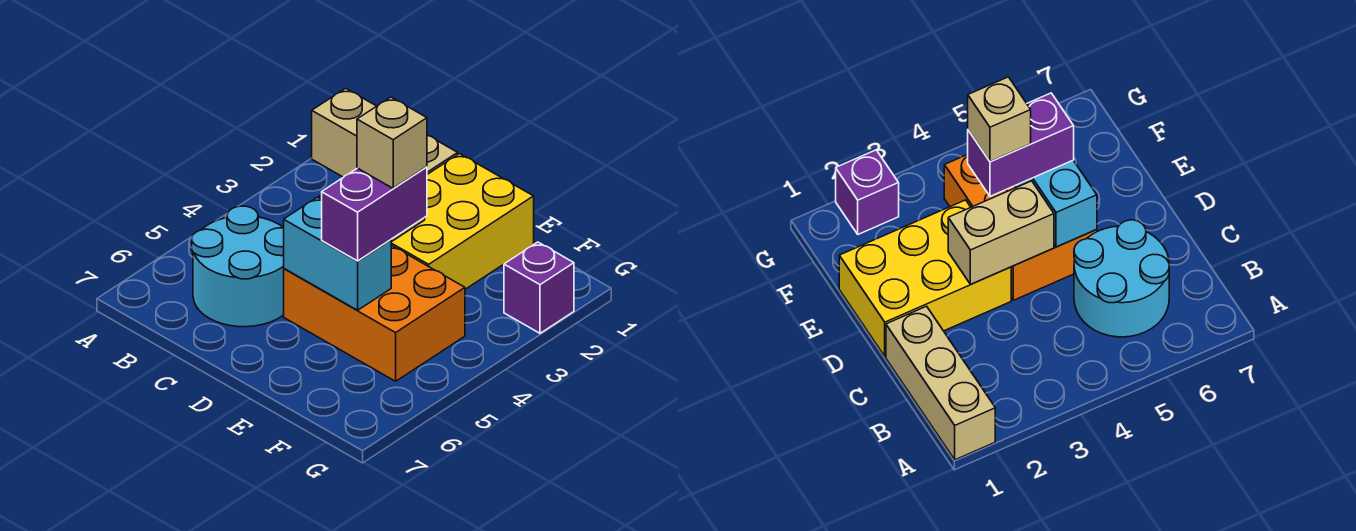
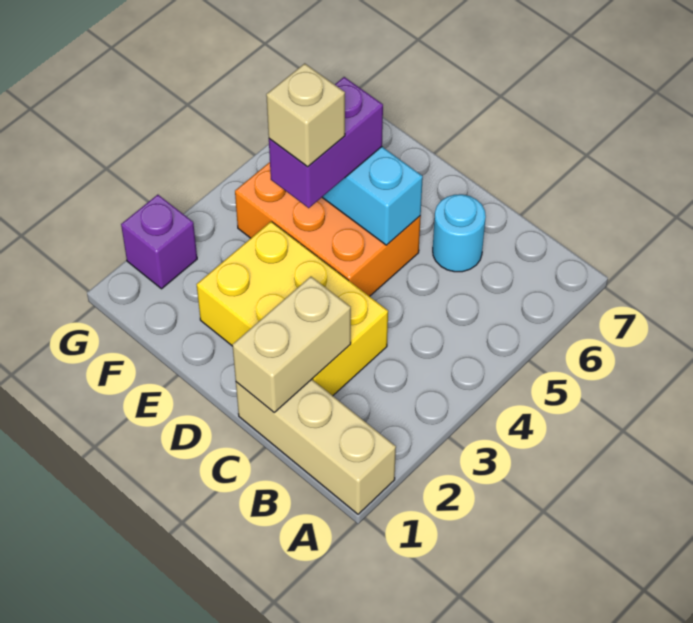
cyan 2x2 round brick [192,206,284,327] -> cyan 1x1 round brick [433,194,486,272]
yellow 2x3 brick [391,154,534,289] -> yellow 2x3 brick turned to [197,222,388,396]
tan 1x2 brick [948,181,1054,284] -> tan 1x2 brick moved to [232,277,351,412]

